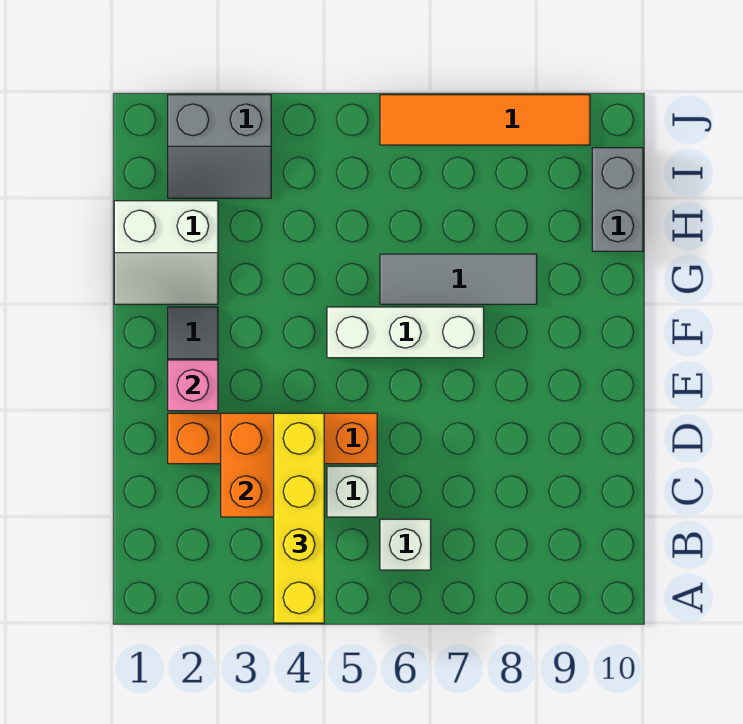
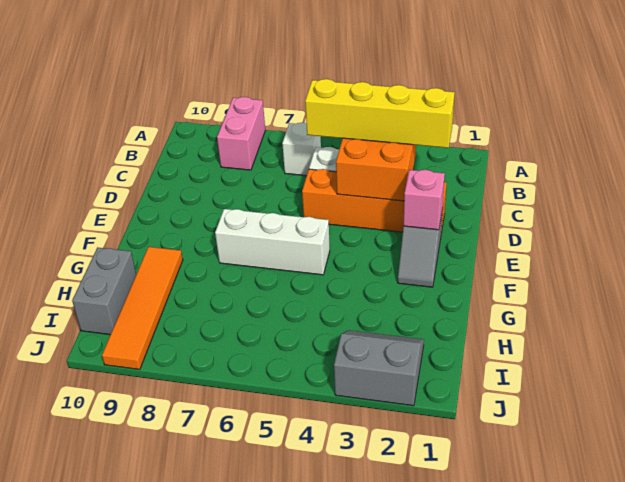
yellow 1x4 brick [274,413,324,623] -> yellow 1x4 brick turned to [305,79,454,148]
none -> pink 1x2 brick [217,97,265,170]
white 2x2 slope [114,201,218,304] -> none
grey 1x3 tile [380,254,537,304] -> none
orange 1x4 tile [380,95,590,145] -> orange 1x4 tile turned to [102,247,183,369]

